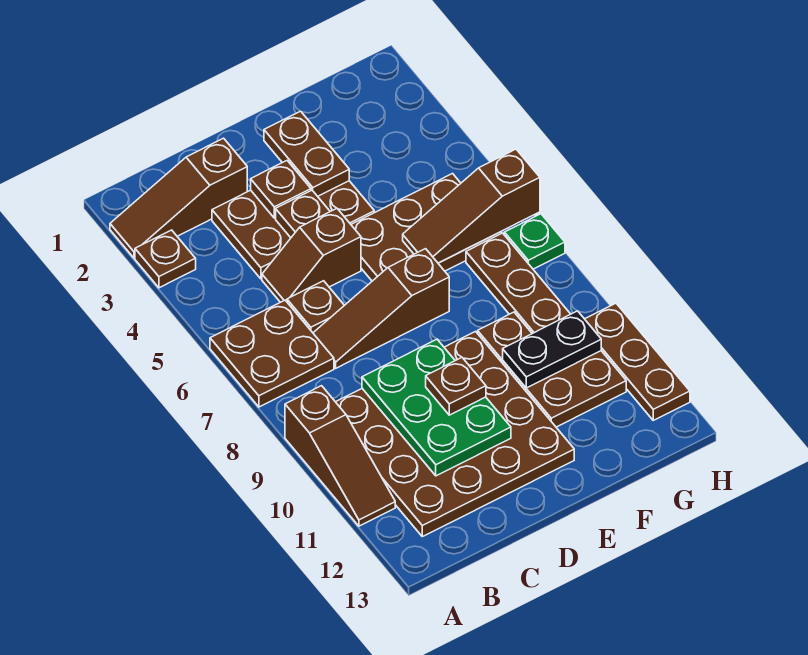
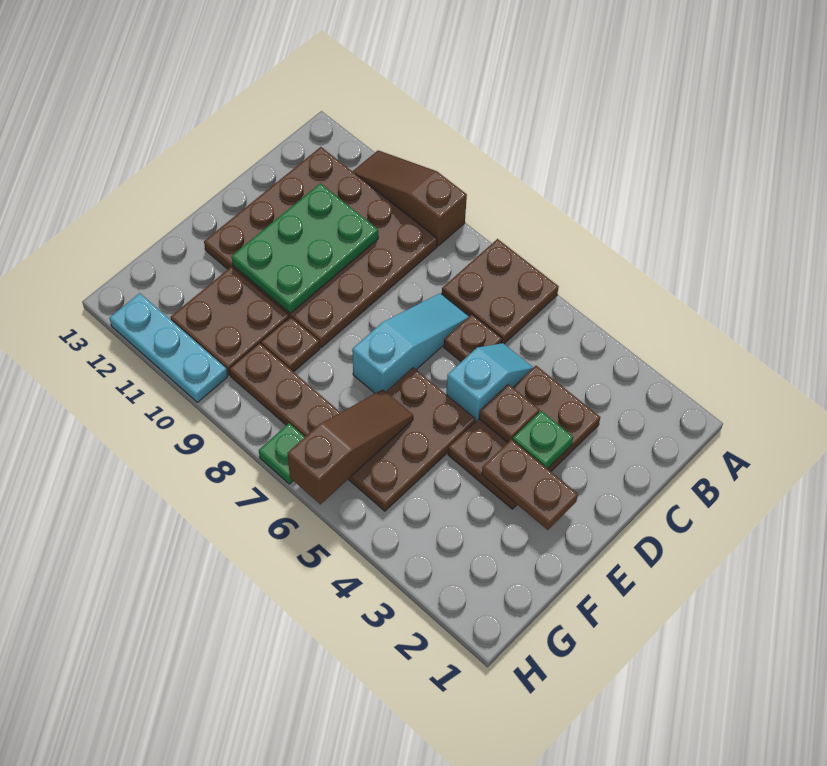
brown 1x3 slope [110,138,247,258] -> none
brown 1x1 plate [135,230,196,288] -> none
brown 1x2 slope [262,209,361,302] -> cyan 1x2 slope [446,343,534,422]
brown 1x3 slope [313,249,449,368] -> cyan 1x3 slope [352,293,469,393]
green 2x3 plate [362,339,511,476] -> green 2x3 plate turned to [231,183,378,314]
brown 1x1 plate [251,161,311,218] -> green 1x1 plate [513,411,573,469]
brown 1x1 plate [426,358,486,415] -> none
black 1x2 plate [503,311,601,388] -> none
brown 1x3 plate [585,303,690,420] -> cyan 1x3 plate [109,293,228,402]

